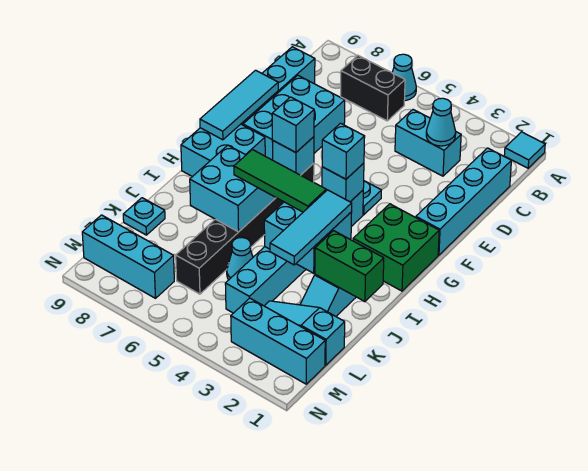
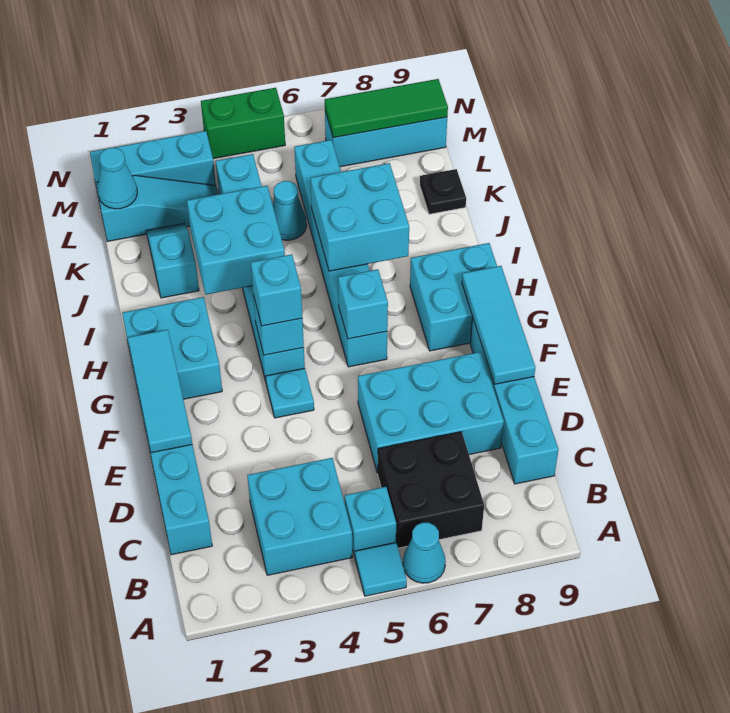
cyan 1x1 tile [504,132,545,168] -> cyan 1x1 tile moved to [355,543,407,596]
black 1x2 brick [341,56,405,121] -> black 2x2 brick [378,432,484,548]
cyan 1x2 brick [395,110,461,176] -> cyan 2x2 brick [247,458,352,575]
cyan 1x1 cone [426,98,456,146] -> cyan 1x1 cone moved to [98,148,137,209]
cyan 2x3 brick [243,76,345,160] -> cyan 2x3 brick turned to [358,352,504,473]
green 2x2 brick [353,204,439,291] -> cyan 2x2 brick [122,297,222,401]
black 1x6 brick [176,163,314,294] -> cyan 1x6 brick [294,140,387,367]
cyan 1x1 brick [272,97,314,152] -> cyan 1x1 brick moved to [345,487,396,557]
cyan 1x3 tile [270,190,352,265] -> cyan 1x3 tile moved to [128,330,192,453]
green 1x3 tile [234,150,326,212] -> green 1x3 tile moved to [325,79,448,138]
green 1x2 brick [315,231,384,301] -> green 1x2 brick moved to [201,88,285,159]
cyan 1x1 plate [123,198,165,235] -> black 1x1 plate [420,169,466,214]

